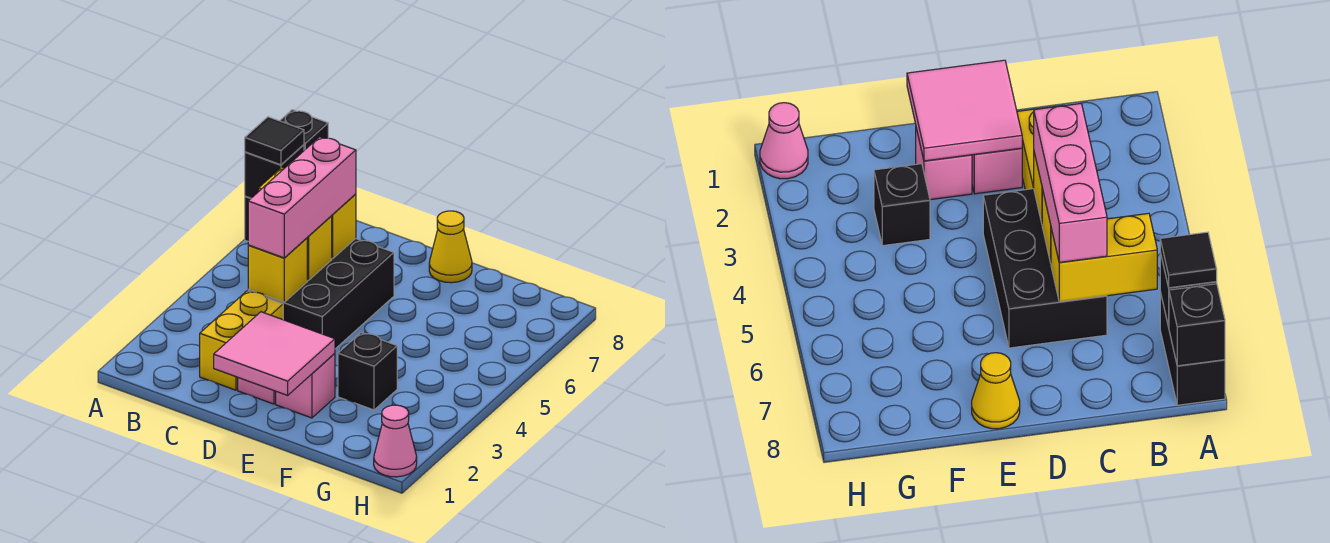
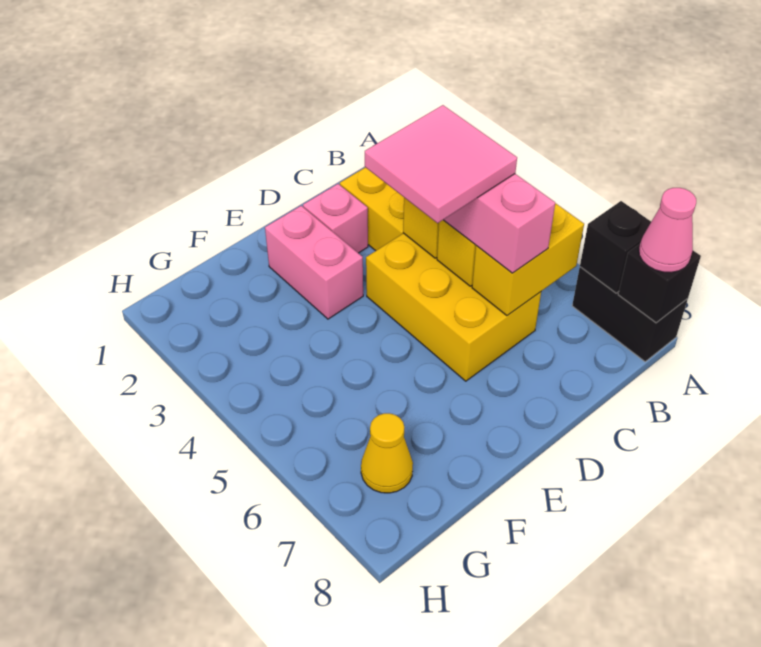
black 1x1 tile [245,117,304,165] -> none
black 2x3 brick [248,238,394,349] -> yellow 2x3 brick [366,233,541,381]
pink 2x2 tile [214,312,335,395] -> pink 2x2 tile moved to [365,105,517,223]
pink 1x1 brick [276,354,335,418] -> pink 1x2 brick [265,206,363,319]
yellow 1x1 cone [429,211,472,283] -> yellow 1x1 cone moved to [361,413,413,493]
black 1x1 brick [338,333,397,410] -> none
pink 1x1 cone [374,405,417,477] -> pink 1x1 cone moved to [639,188,696,272]

